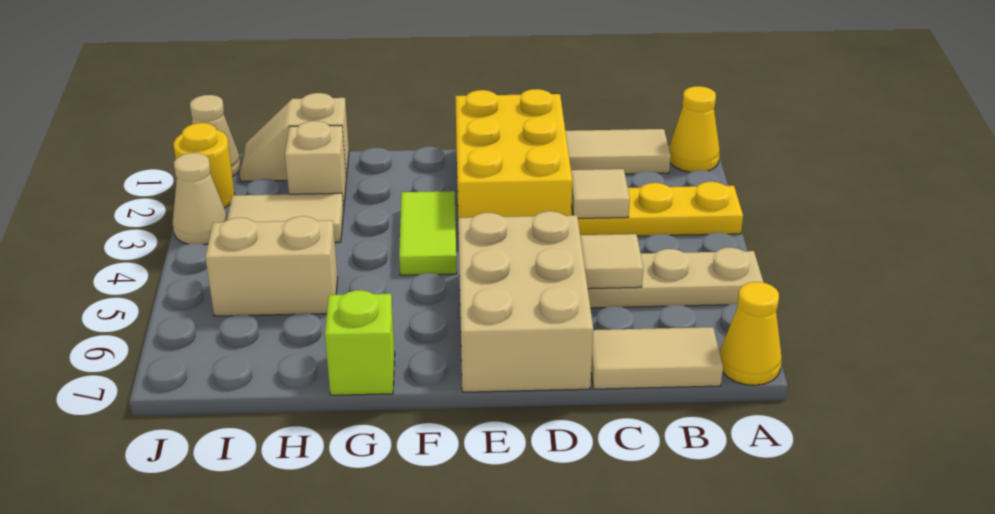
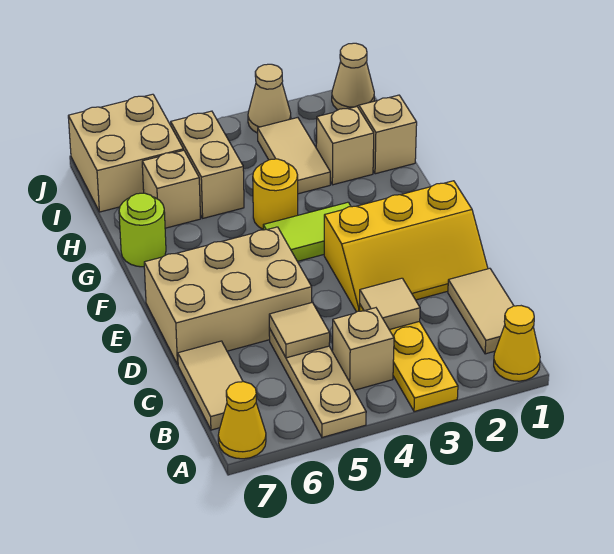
none -> tan 1x1 brick [332,308,394,390]
yellow 2x3 brick [455,89,572,232] -> yellow 2x3 slope [324,181,488,312]
lime 1x1 brick [325,290,395,395] -> lime 1x1 round brick [119,193,166,267]
none -> tan 1x1 brick [142,150,201,228]
none -> tan 2x2 brick [68,94,183,212]
yellow 1x1 round brick [174,123,235,208] -> yellow 1x1 round brick moved to [253,159,298,229]

